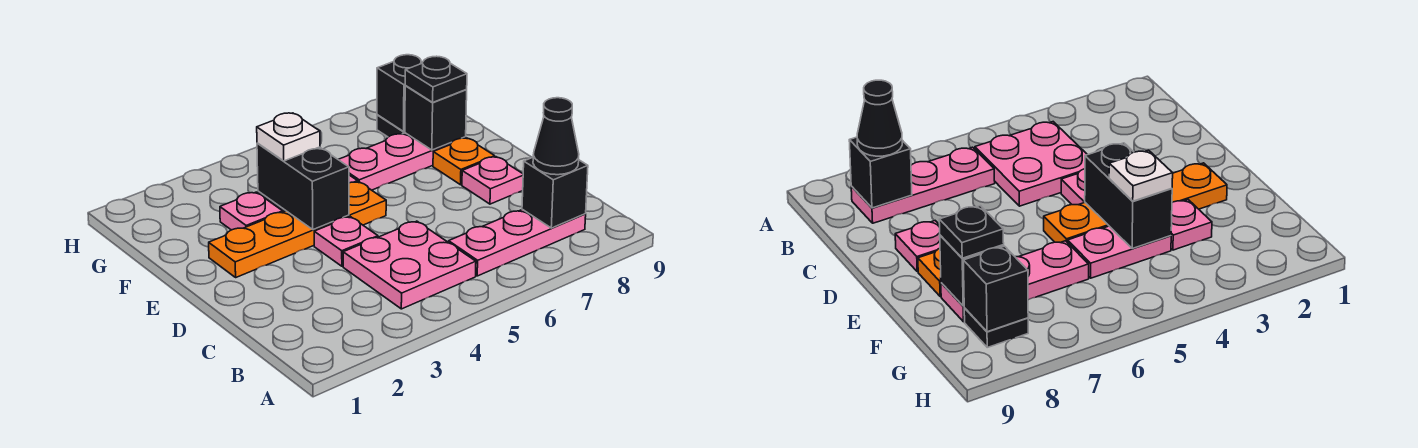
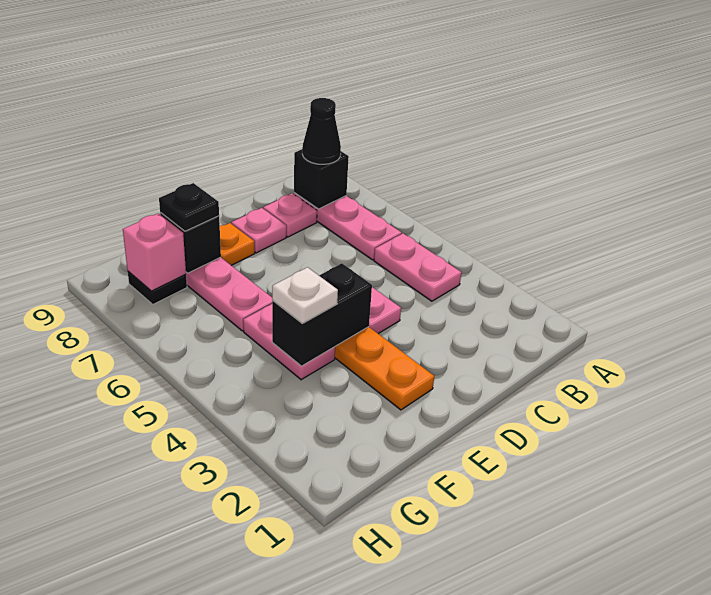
pink 2x2 plate [343,221,476,309] -> pink 1x2 plate [374,234,462,301]
pink 1x1 plate [220,192,283,230] -> pink 1x1 plate moved to [263,193,317,237]
black 1x1 brick [377,55,423,132] -> pink 1x1 brick [123,213,186,291]

